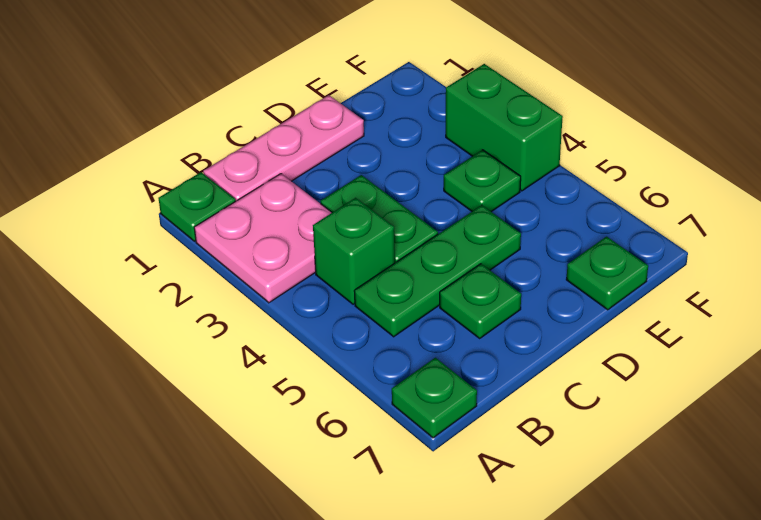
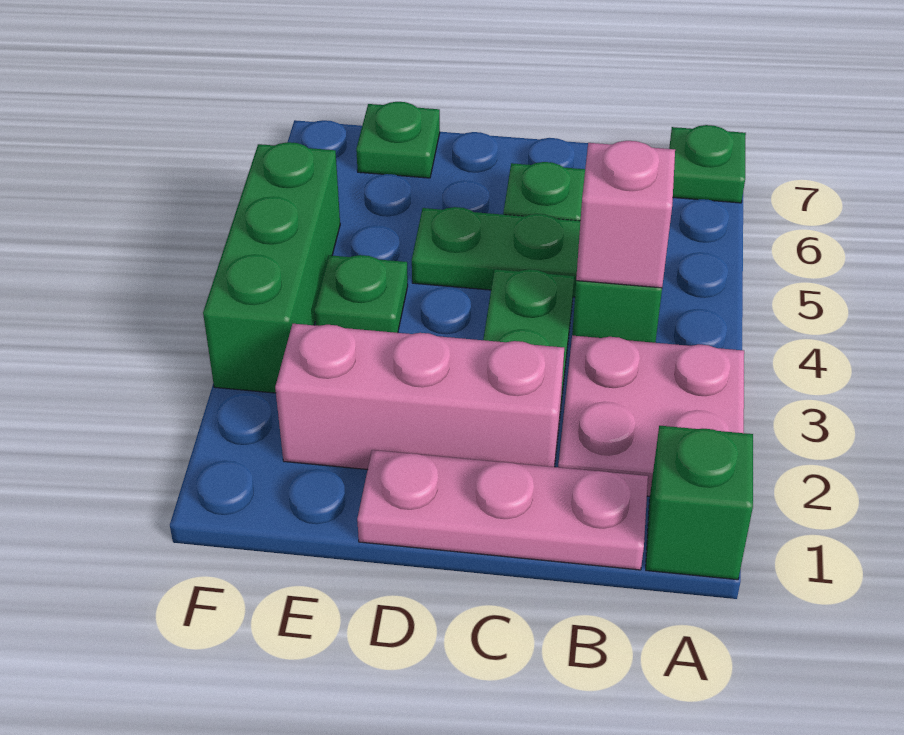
green 1x1 plate [158,172,236,241] -> green 1x1 brick [646,426,753,580]
none -> pink 1x1 brick [576,141,675,288]
none -> pink 1x3 brick [275,324,564,470]
green 1x2 brick [446,64,563,191] -> green 1x3 brick [203,142,340,393]

